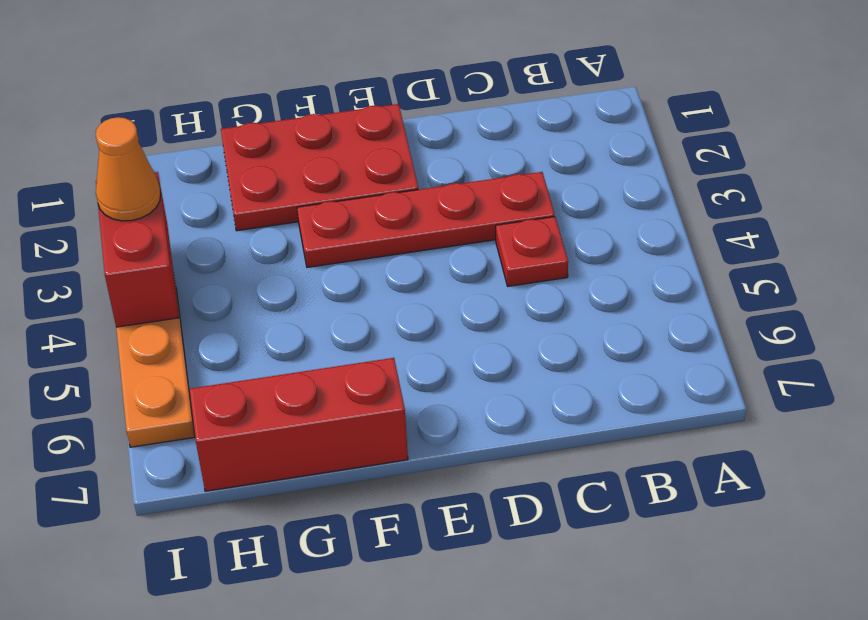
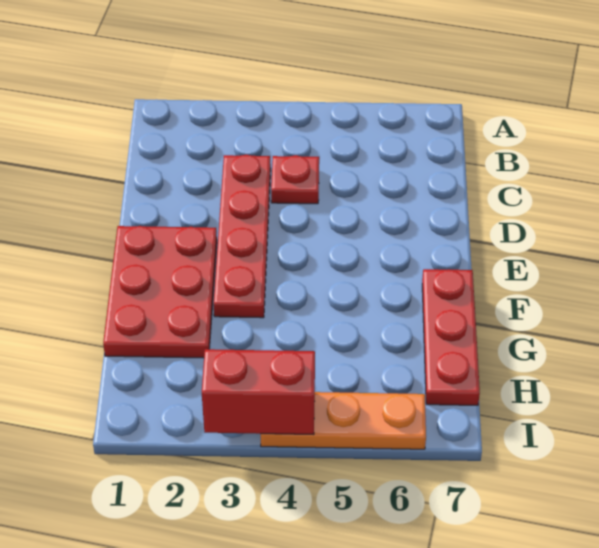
red 1x3 brick [189,358,408,491] -> red 1x3 plate [422,269,480,405]
orange 1x1 cone [96,117,161,221] -> none

